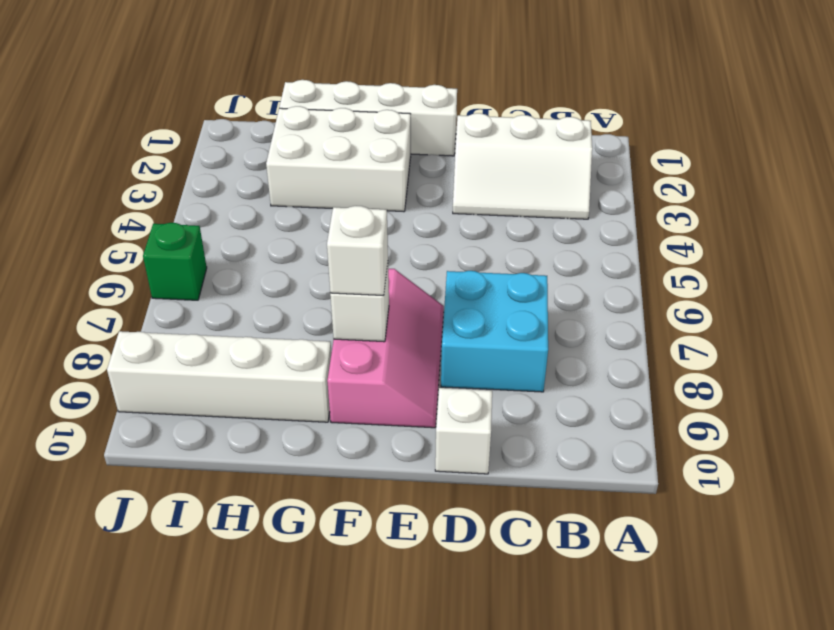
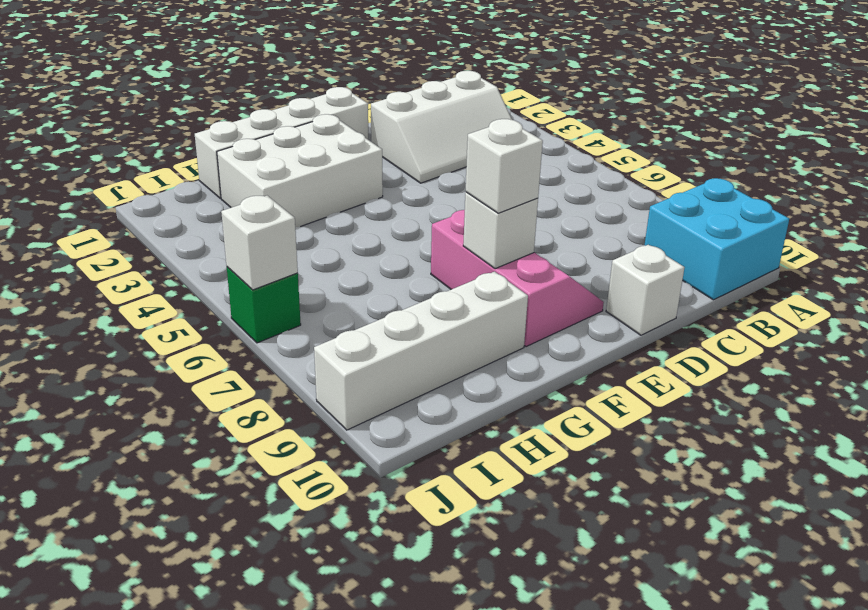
cyan 2x2 brick [441,271,548,392] -> cyan 2x2 brick moved to [644,178,789,300]
none -> white 1x1 brick [221,196,298,290]

